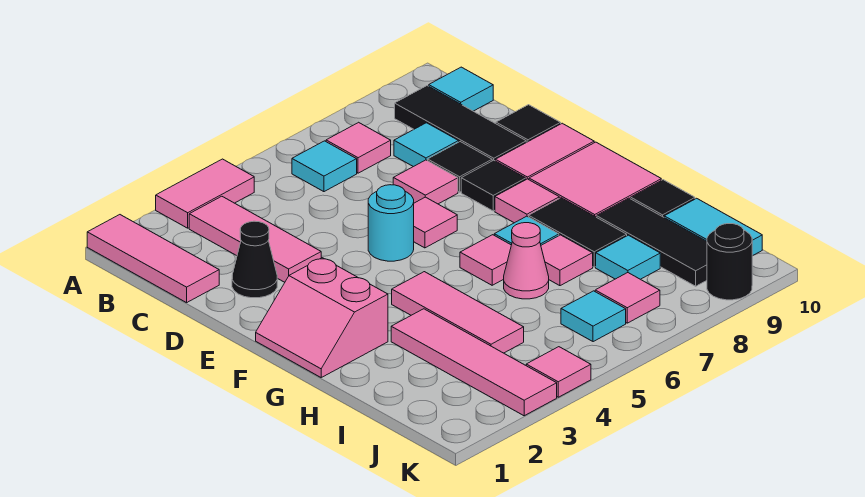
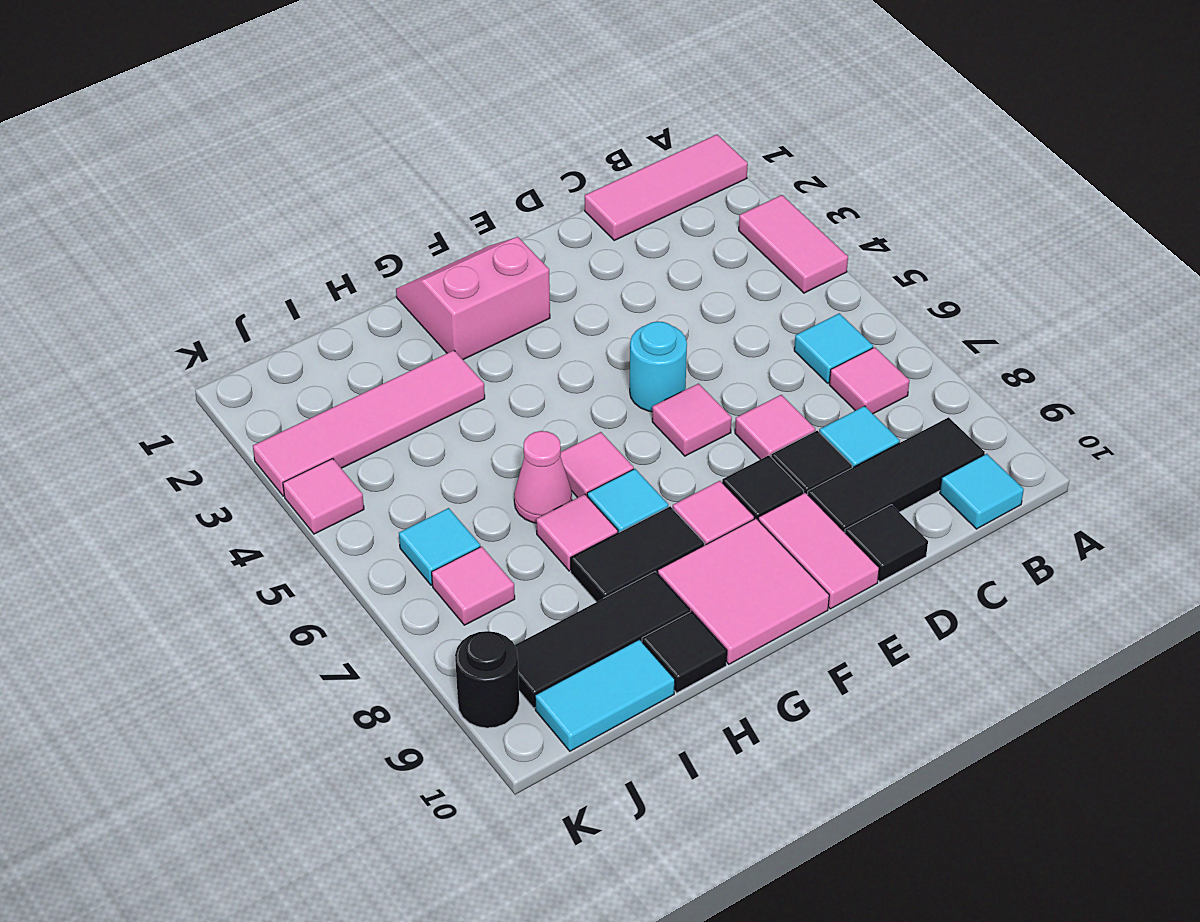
pink 1x3 tile [189,196,321,282] -> none
black 1x1 cone [232,221,277,298] -> none
pink 1x3 tile [392,272,524,353] -> none
cyan 1x1 tile [596,235,660,279] -> none

